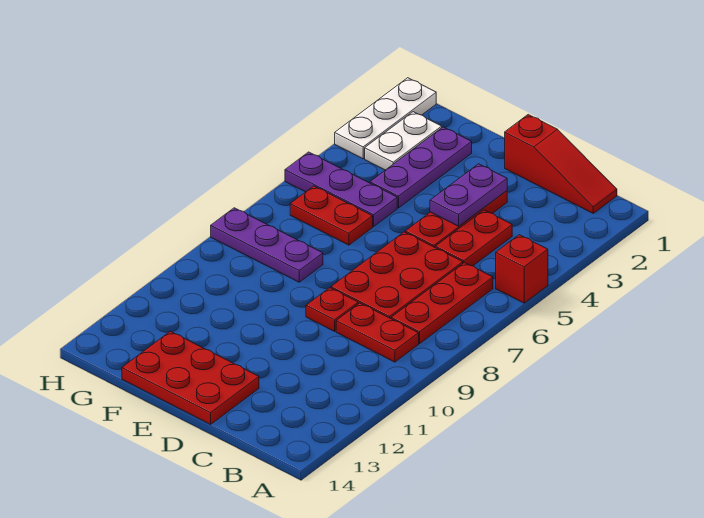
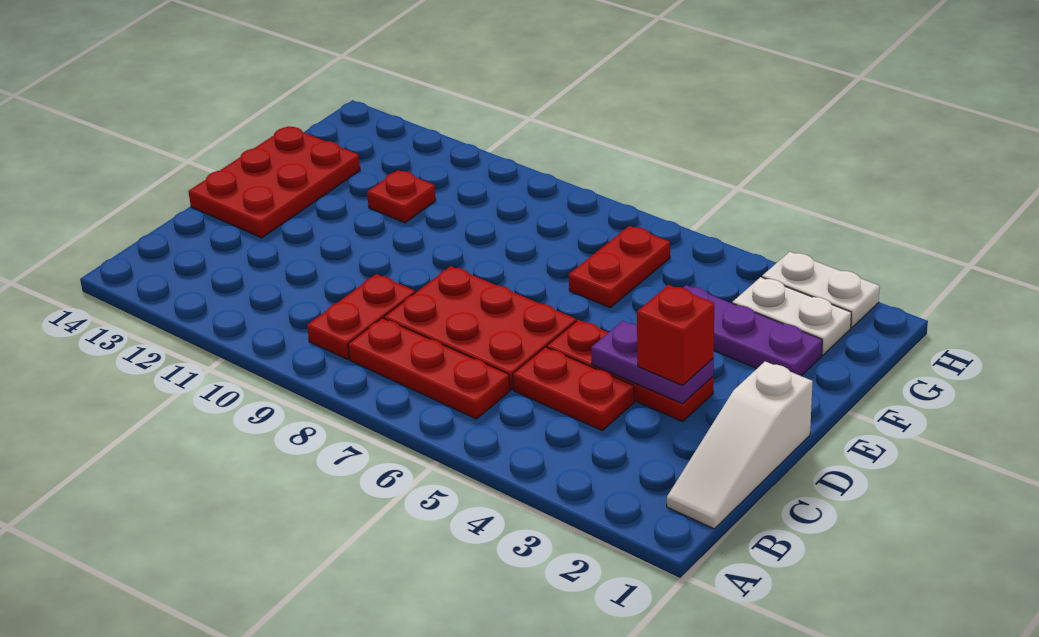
red 1x1 brick [496,235,548,303] -> red 1x1 brick moved to [637,285,714,385]
red 1x3 slope [505,115,617,213] -> white 1x3 slope [667,361,813,529]
red 1x1 plate [306,288,358,331] -> red 1x1 plate moved to [367,170,436,223]
purple 1x3 plate [285,152,397,226] -> none
purple 1x3 plate [211,208,323,282] -> none
white 1x3 plate [335,78,436,159] -> white 1x2 plate [762,252,880,328]

